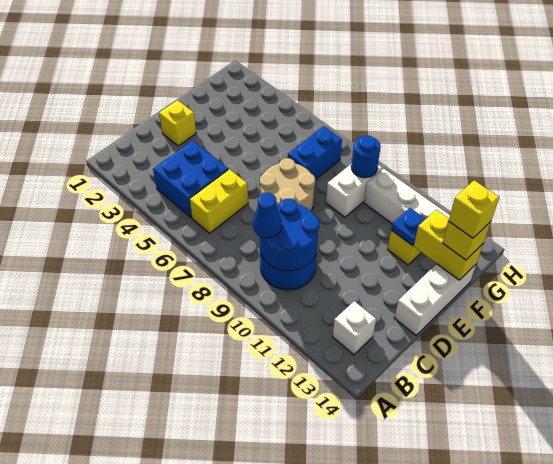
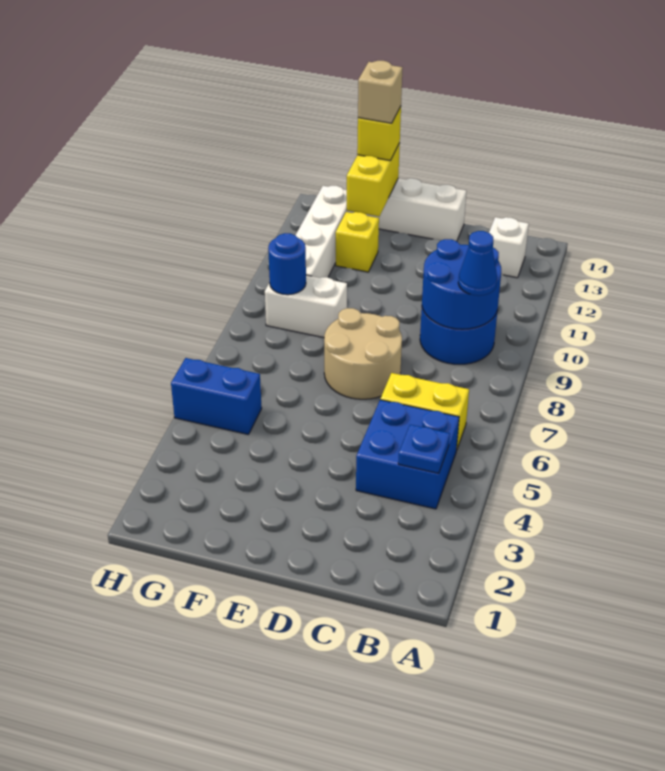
yellow 1x1 brick [159,100,196,146] -> none
blue 1x2 brick [288,126,342,180] -> blue 1x2 brick moved to [171,358,262,434]
blue 1x1 plate [391,208,425,246] -> blue 1x1 plate moved to [398,425,450,473]
yellow 1x1 brick [449,180,499,238] -> tan 1x1 brick [358,61,403,123]

